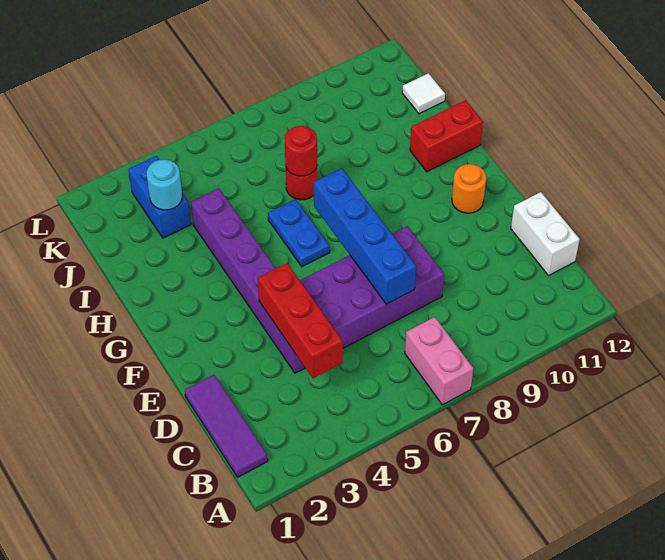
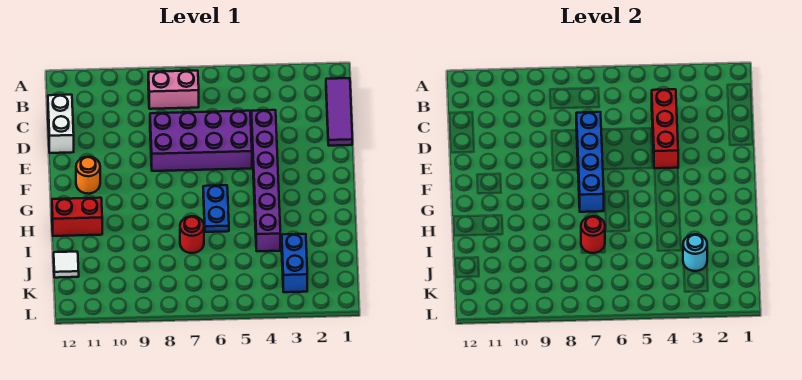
pink 1x2 brick [405,317,473,405] -> pink 1x2 brick turned to [148,71,199,109]

